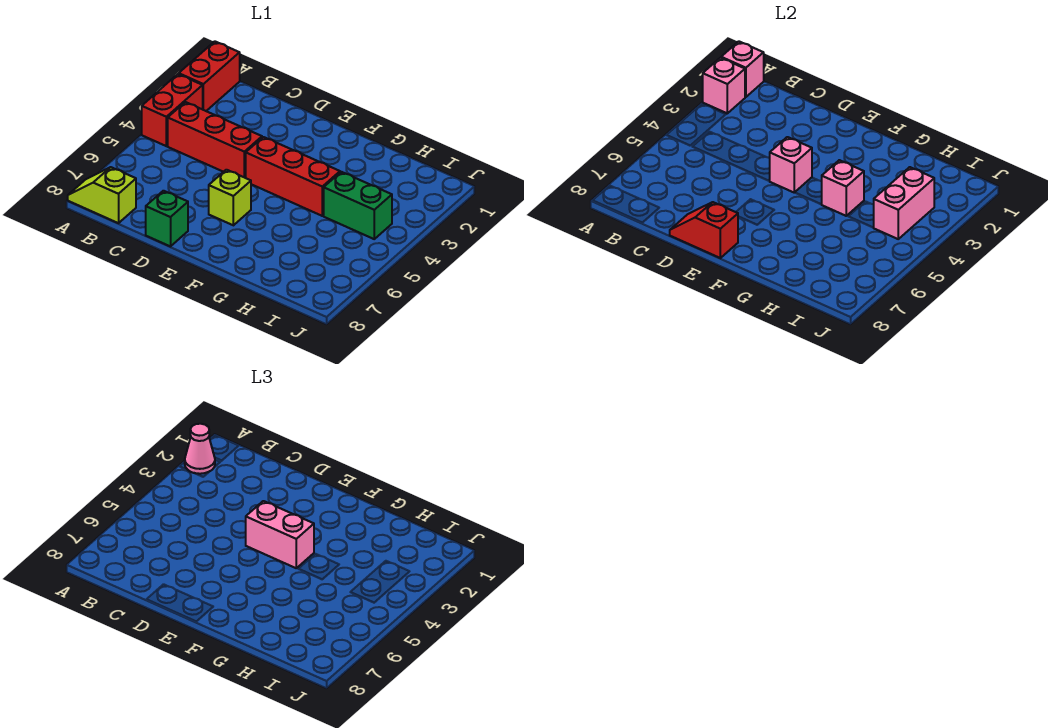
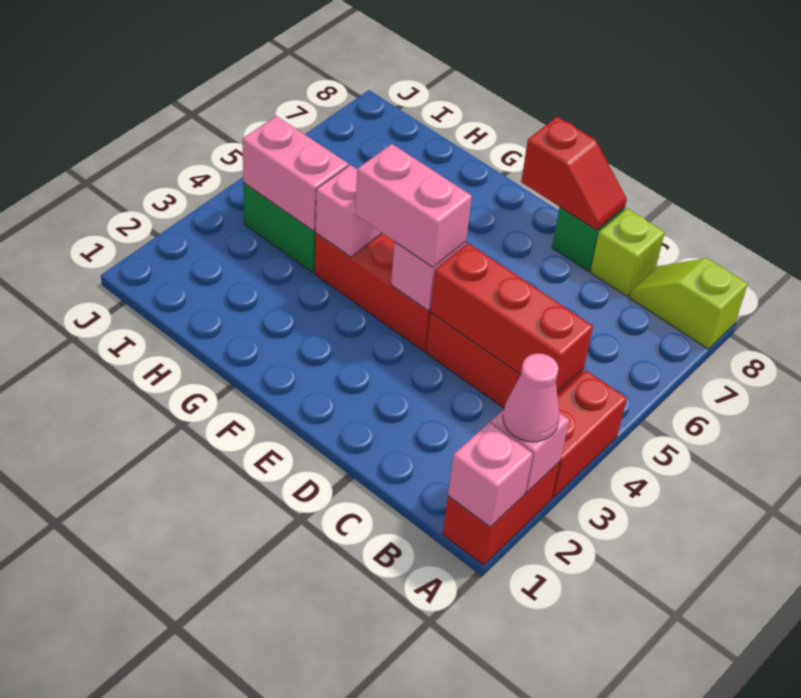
lime 1x2 slope [68,167,136,223] -> lime 1x2 slope turned to [629,258,748,349]
none -> red 1x3 brick [430,243,593,392]
lime 1x1 brick [209,170,251,225] -> lime 1x1 brick moved to [590,209,665,296]
pink 1x2 brick [874,167,934,239] -> pink 1x2 brick turned to [242,116,348,231]

